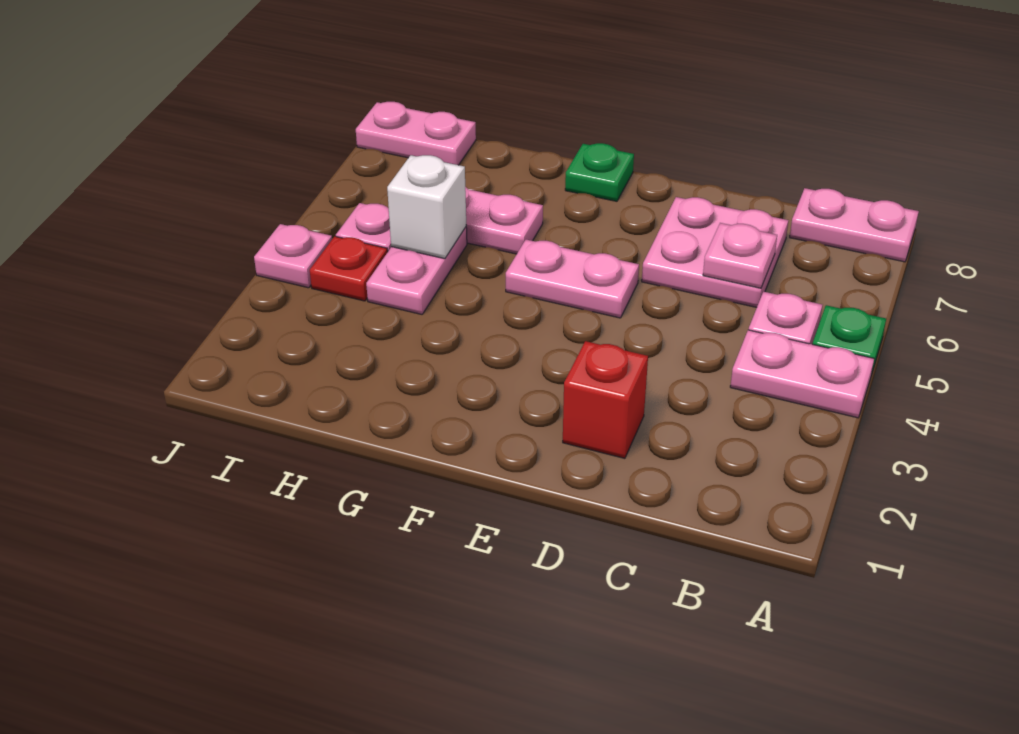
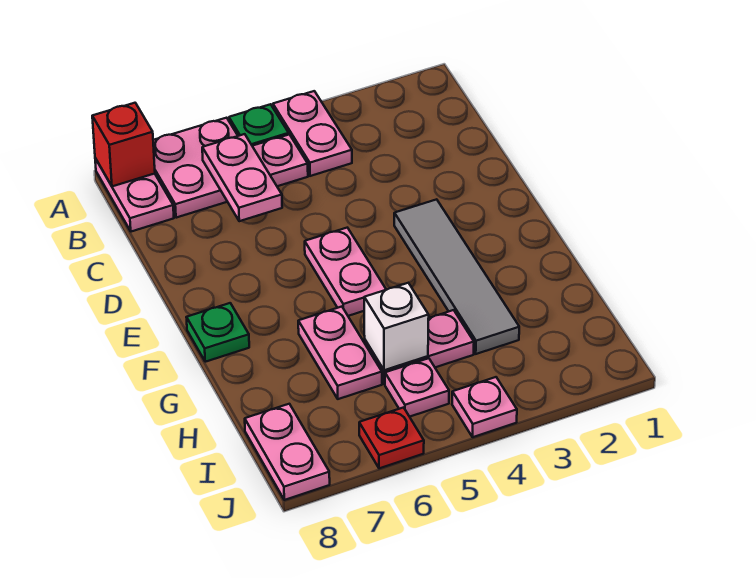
pink 2x2 plate [642,197,789,307] -> pink 2x2 plate moved to [153,118,238,218]
pink 1x1 plate [703,223,777,288] -> pink 1x2 plate [202,134,282,221]
red 1x1 brick [563,341,648,458] -> red 1x1 brick moved to [92,103,155,186]
none -> grey 1x4 tile [394,199,519,354]
red 1x1 plate [310,236,388,301] -> red 1x1 plate moved to [359,408,424,468]

